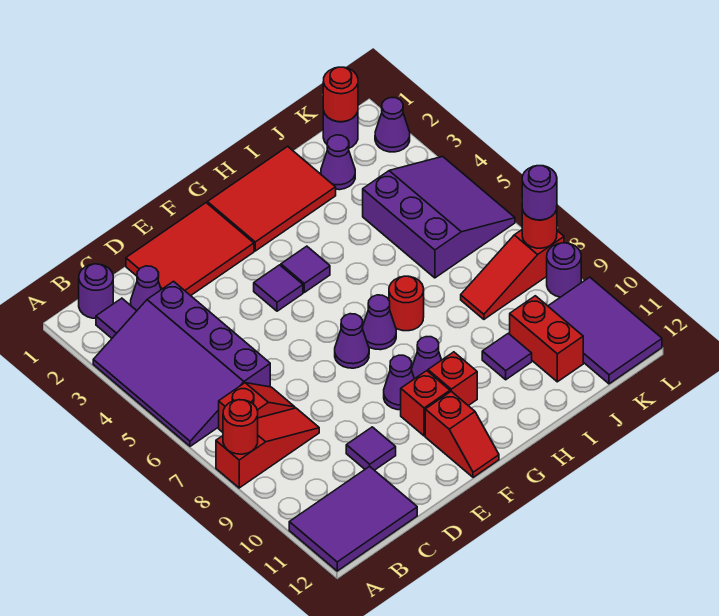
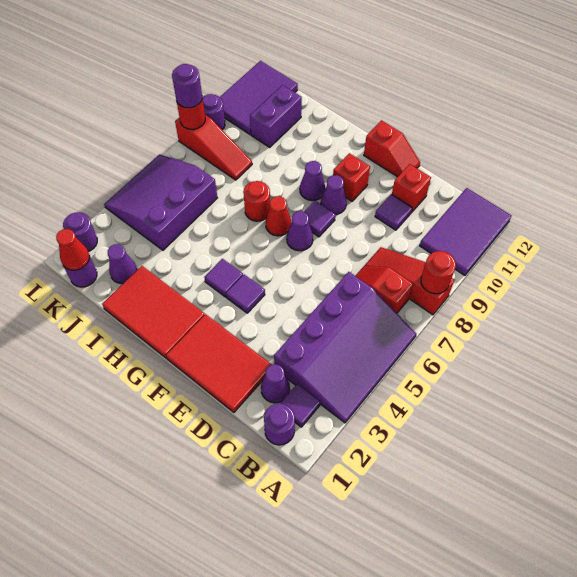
purple 2x3 tile [289,466,417,571] -> purple 2x3 tile turned to [420,188,511,275]
red 1x2 slope [425,392,499,477] -> red 1x2 slope turned to [364,120,420,177]
purple 1x1 cone [362,295,396,350] -> red 1x1 cone [265,196,292,236]
red 1x1 brick [428,352,477,406] -> red 1x1 brick moved to [392,164,431,212]
purple 1x1 tile [482,333,532,380] -> purple 1x1 tile moved to [304,201,336,237]
red 1x2 brick [510,296,583,382] -> purple 1x2 brick [250,85,302,147]
red 1x1 round brick [323,67,358,122] -> red 1x1 cone [56,229,90,270]
purple 1x1 cone [375,98,410,152] -> purple 1x1 round brick [63,212,97,252]

